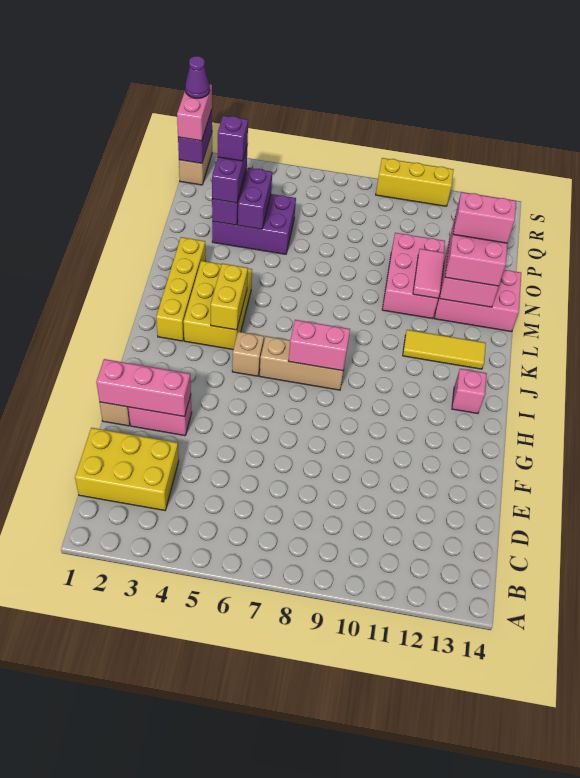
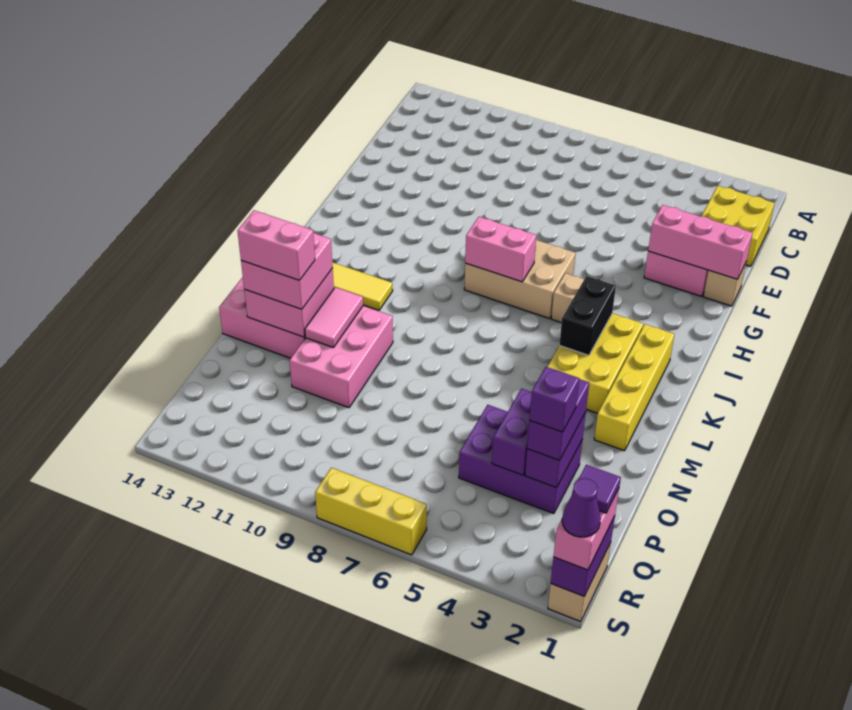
yellow 2x3 brick [75,428,179,510] -> yellow 2x2 brick [702,186,774,266]
tan 1x3 brick [260,336,345,390] -> tan 2x3 brick [464,240,576,319]
pink 1x1 brick [452,369,487,414] -> none
yellow 1x2 brick [211,263,248,330] -> black 1x2 brick [559,276,616,355]
none -> purple 1x1 tile [572,465,621,513]
yellow 1x3 brick [376,158,454,206] -> yellow 1x3 brick moved to [315,468,427,555]

